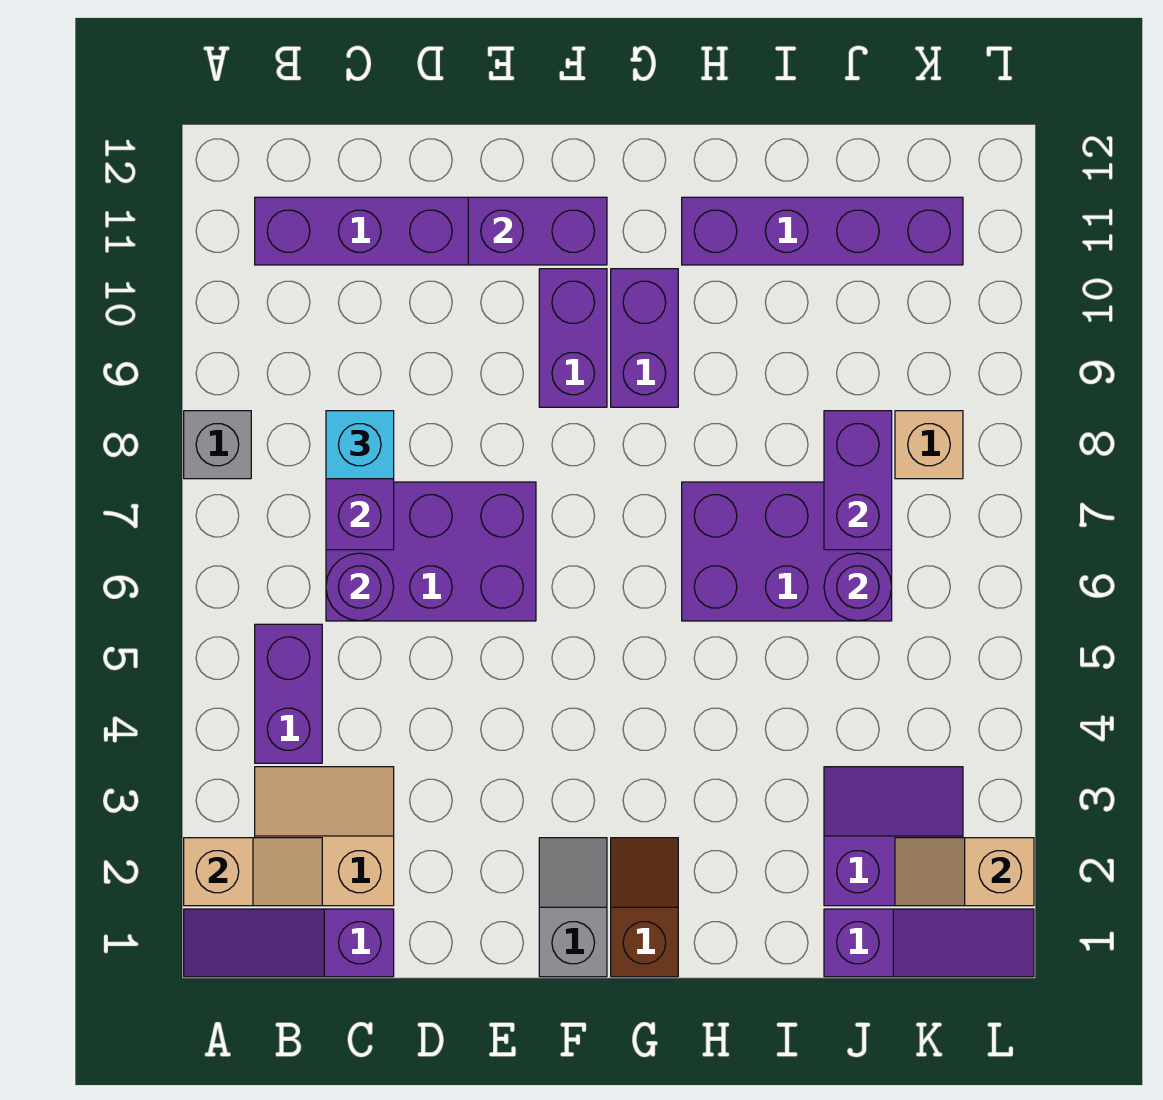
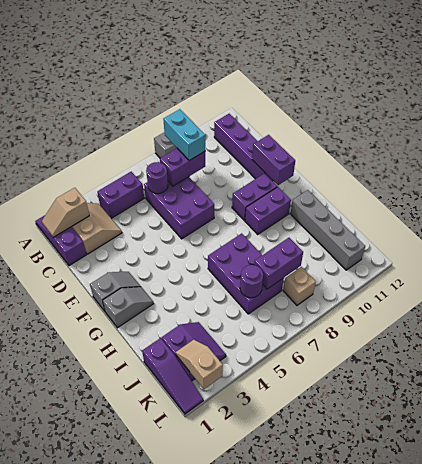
tan 1x2 slope [184,838,322,906] -> tan 1x2 slope turned to [42,188,89,237]
cyan 1x1 brick [326,411,394,479] -> cyan 1x2 brick [163,109,205,161]
brown 1x2 slope [611,838,678,977] -> grey 1x2 slope [103,287,153,328]
purple 1x4 brick [682,197,963,265] -> grey 1x4 brick [290,190,365,270]

